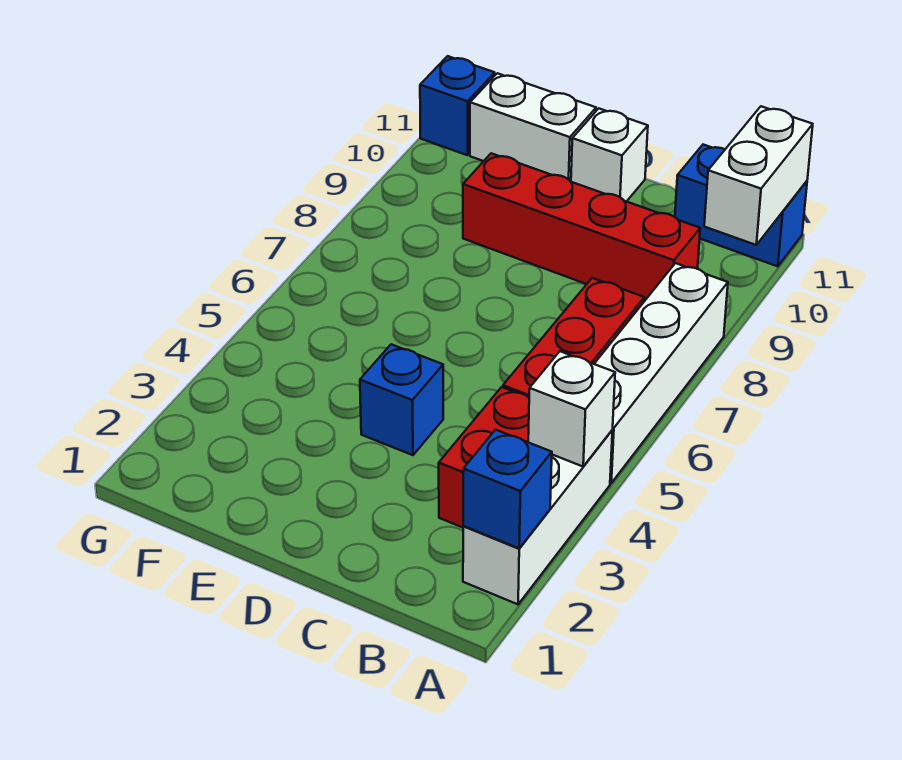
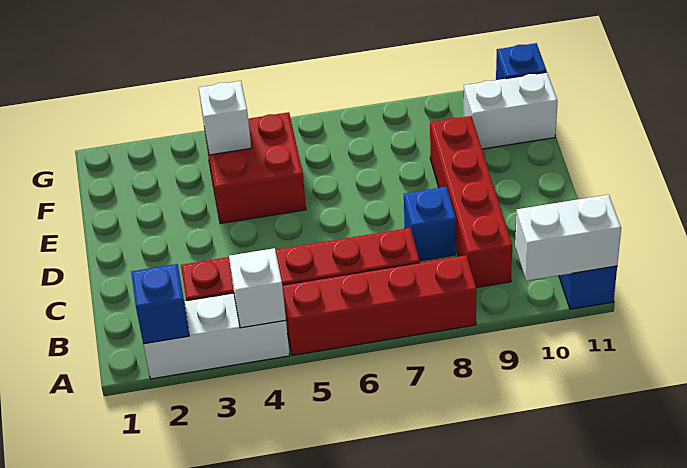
white 1x4 brick [594,263,728,483] -> red 1x4 brick [282,255,477,355]
blue 1x1 brick [360,344,443,455] -> blue 1x1 brick moved to [404,187,456,261]
white 1x1 brick [571,109,648,202] -> white 1x1 brick moved to [199,81,251,155]
none -> red 2x2 brick [205,112,306,224]
white 1x2 brick [470,73,596,182] -> white 1x2 brick turned to [464,72,558,149]

